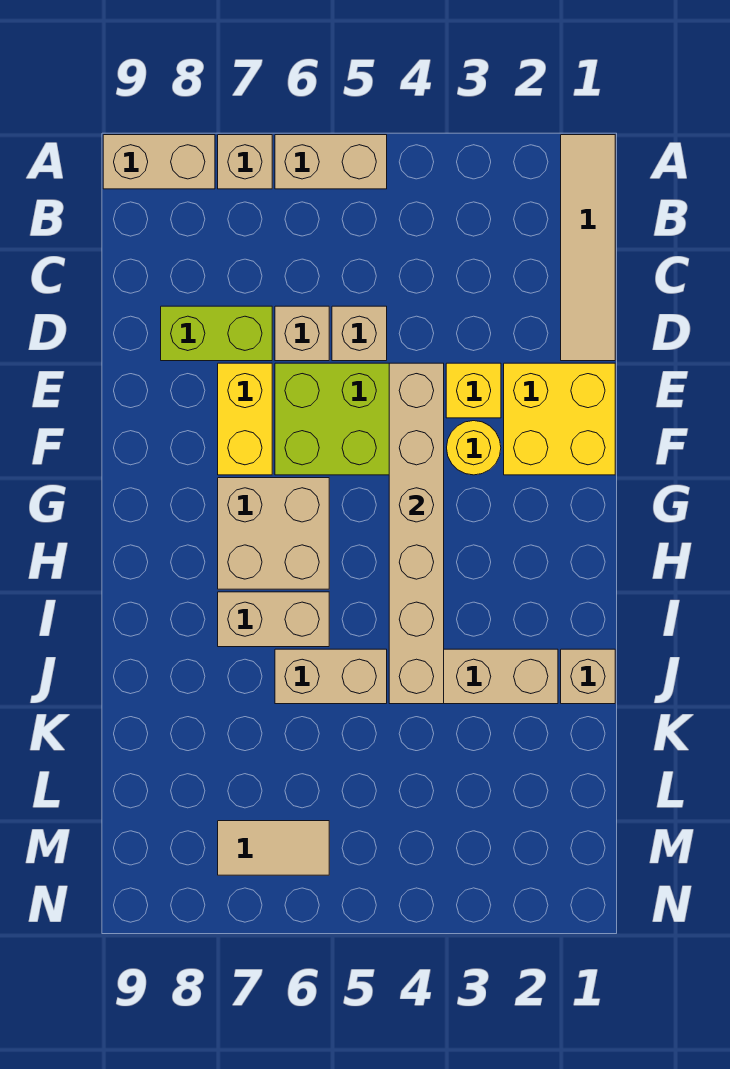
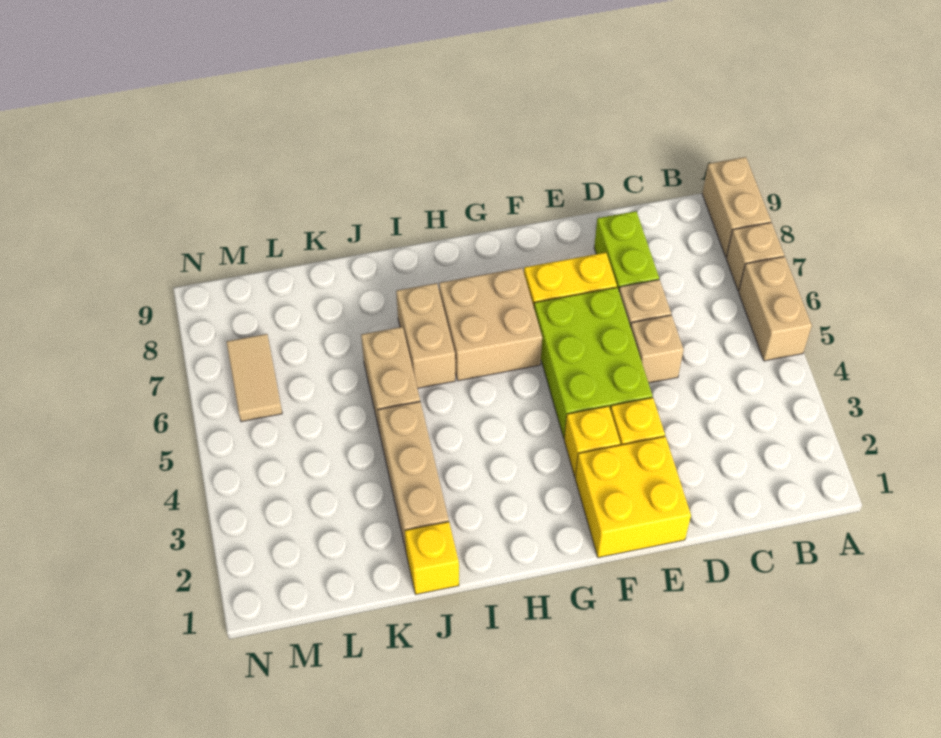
tan 1x4 tile [561,135,615,361] -> none
tan 1x6 brick [389,363,444,704] -> none
yellow 1x1 round brick [447,421,501,475] -> yellow 1x1 brick [564,406,620,477]
tan 1x1 brick [561,649,615,704] -> yellow 1x1 brick [405,522,459,594]

